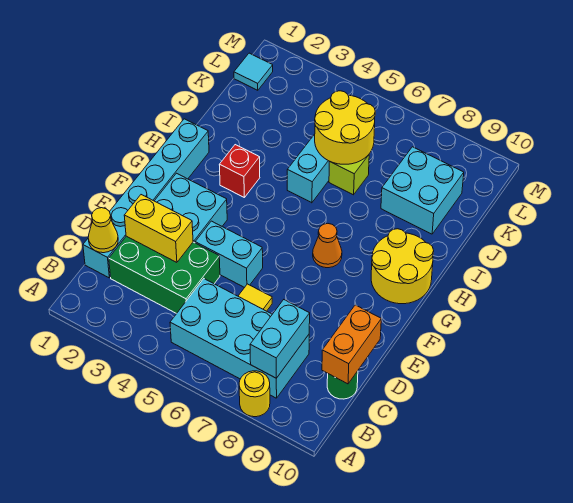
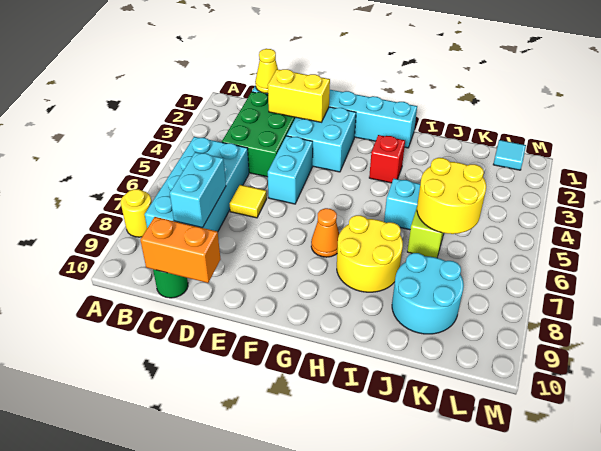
cyan 1x2 brick [250,300,310,378] -> cyan 1x2 brick turned to [170,152,226,228]
yellow 1x2 brick [124,195,193,262] -> yellow 1x2 brick turned to [268,69,330,122]
yellow 2x2 round brick [371,229,434,304] -> yellow 2x2 round brick moved to [337,215,403,292]
cyan 2x2 brick [381,147,464,234] -> cyan 2x2 round brick [392,253,464,334]

